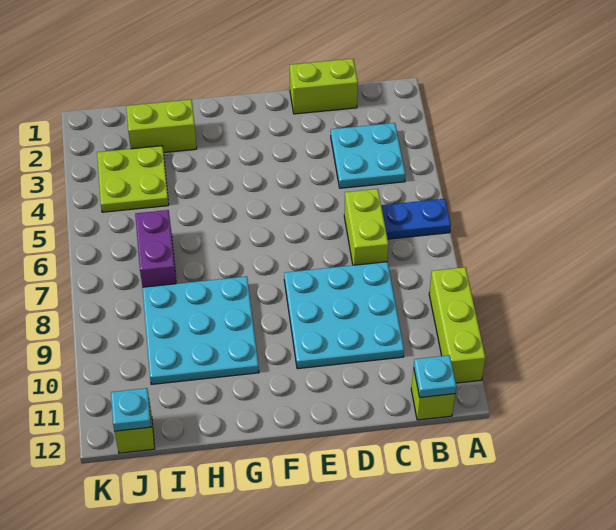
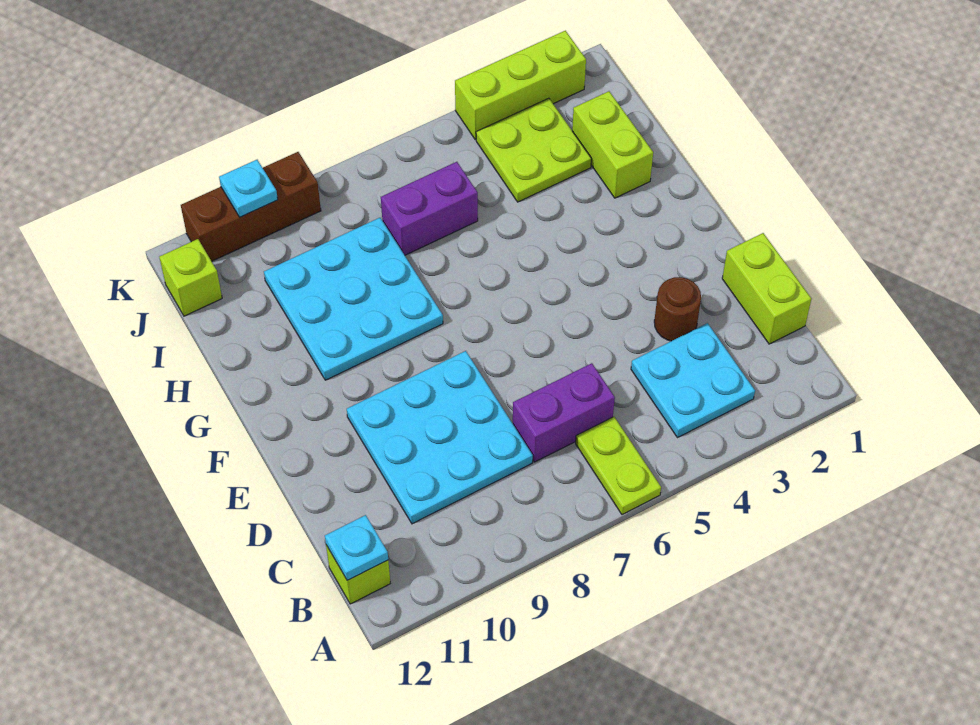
blue 1x2 plate [381,199,451,239] -> lime 1x2 plate [576,417,661,515]
lime 1x3 brick [429,267,486,383] -> lime 1x3 brick moved to [455,31,586,140]
lime 1x2 brick [344,189,389,265] -> purple 1x2 brick [513,363,615,462]
none -> brown 1x1 round brick [654,277,701,341]
cyan 1x1 plate [111,388,151,431] -> cyan 1x1 plate moved to [219,160,278,217]
none -> brown 1x3 brick [181,152,321,261]

